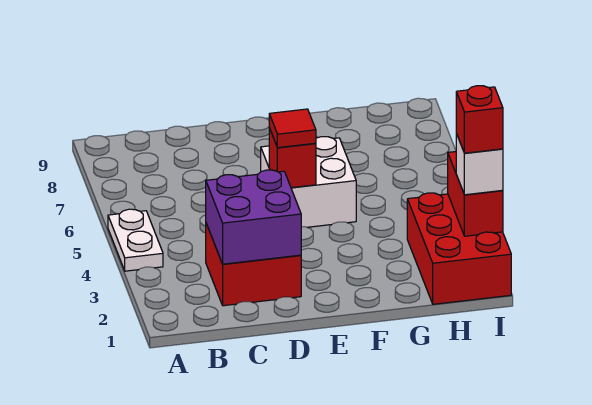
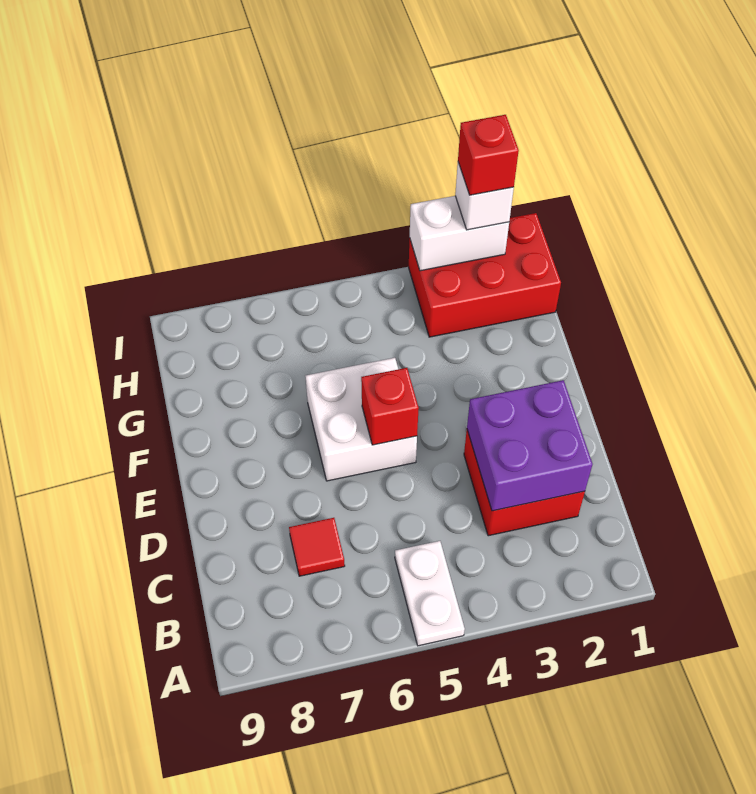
white 1x2 plate [108,209,163,271] -> white 1x2 plate turned to [395,541,465,646]
red 1x1 tile [269,109,316,148] -> red 1x1 tile moved to [289,518,345,576]
red 1x2 brick [448,152,503,236] -> white 1x2 brick [410,196,509,271]

